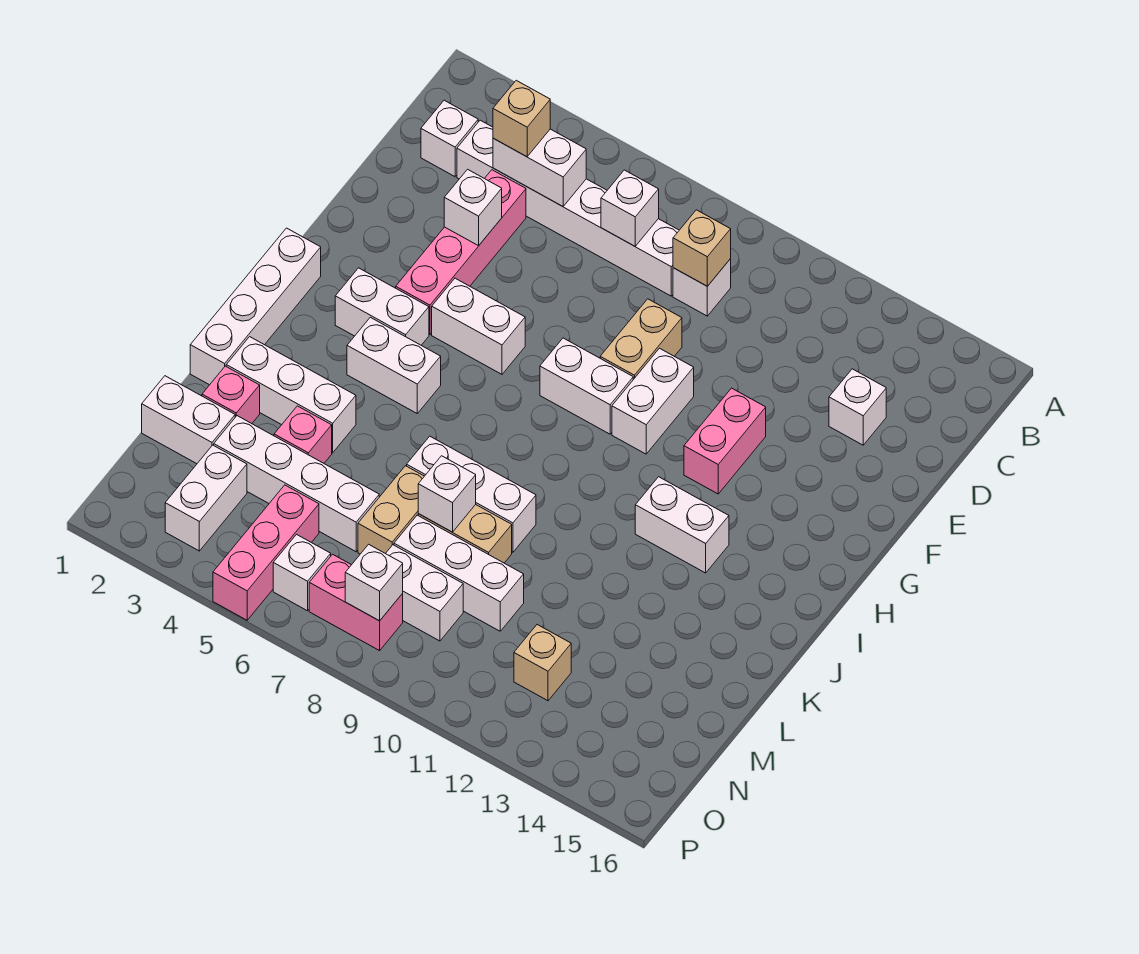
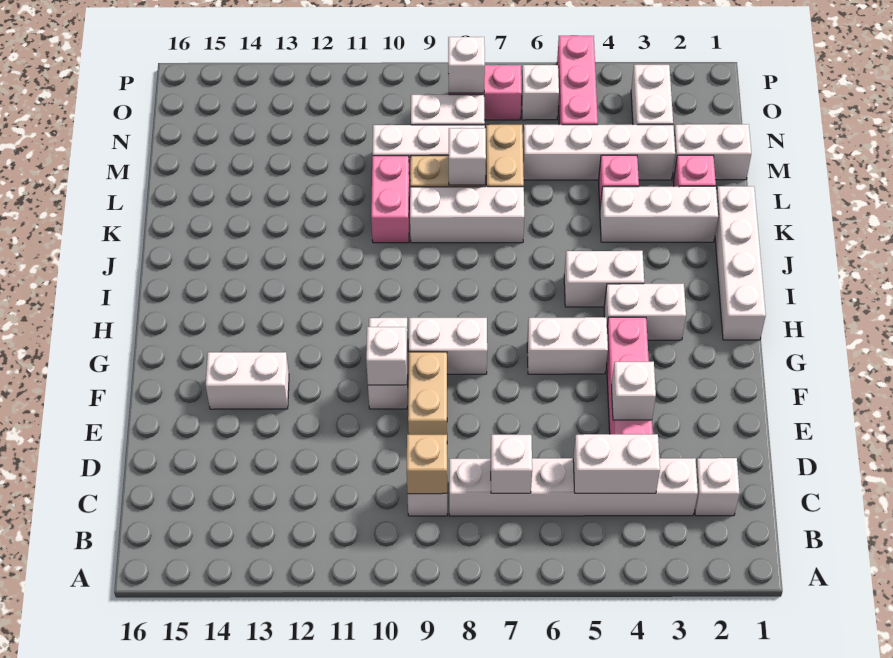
tan 1x1 brick [493,80,550,157] -> none
white 1x1 brick [829,369,886,445] -> white 1x1 brick moved to [366,327,407,385]
pink 1x2 brick [684,388,766,494] -> pink 1x2 brick moved to [371,156,409,243]
white 1x2 brick [635,477,729,573] -> white 1x2 brick moved to [206,352,289,409]
tan 1x1 brick [514,625,571,701] -> none

